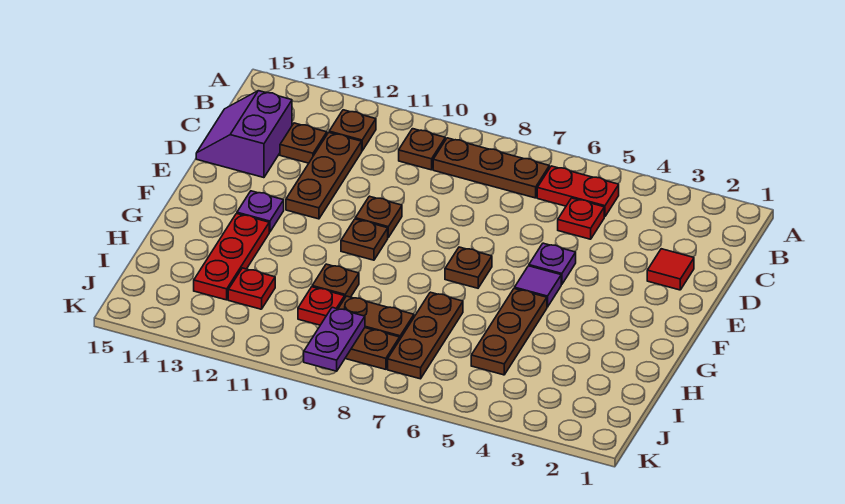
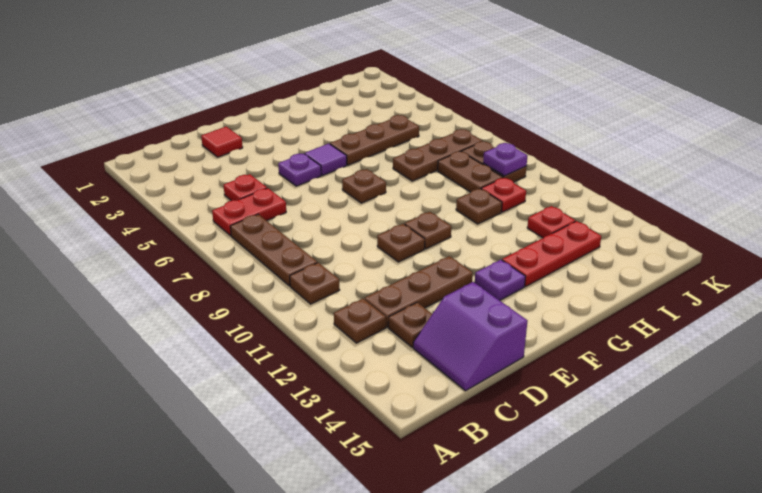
red 1x2 plate [537,166,619,217] -> red 1x2 plate turned to [212,188,286,236]
purple 2x2 slope [196,91,292,178] -> purple 2x2 slope turned to [413,282,527,391]
purple 1x2 plate [304,307,365,371] -> purple 1x1 plate [483,143,528,176]

